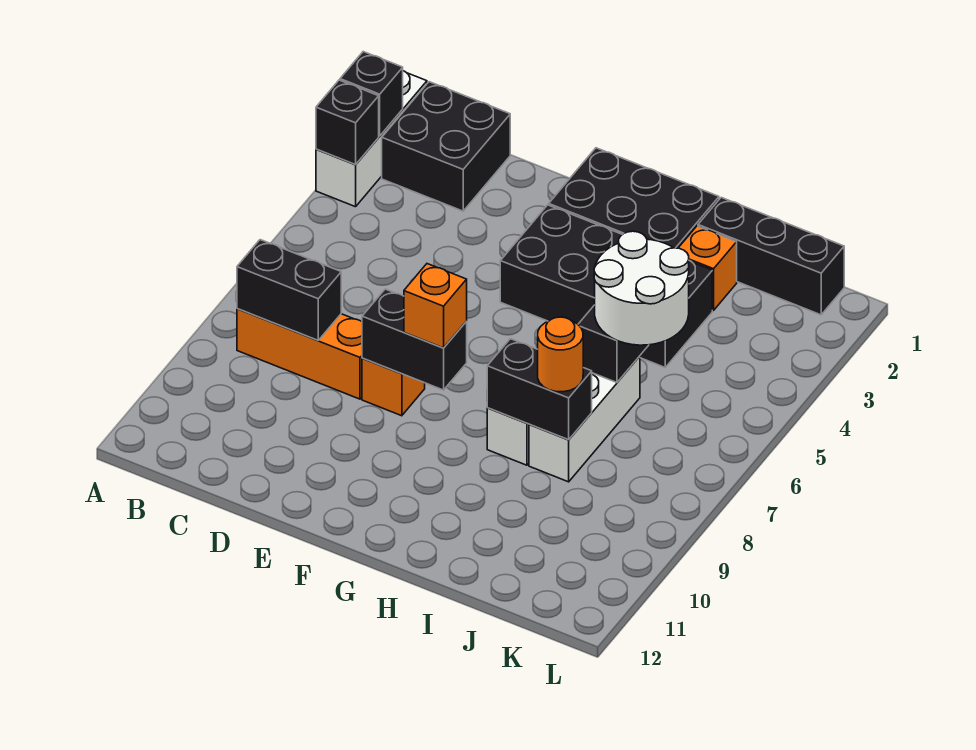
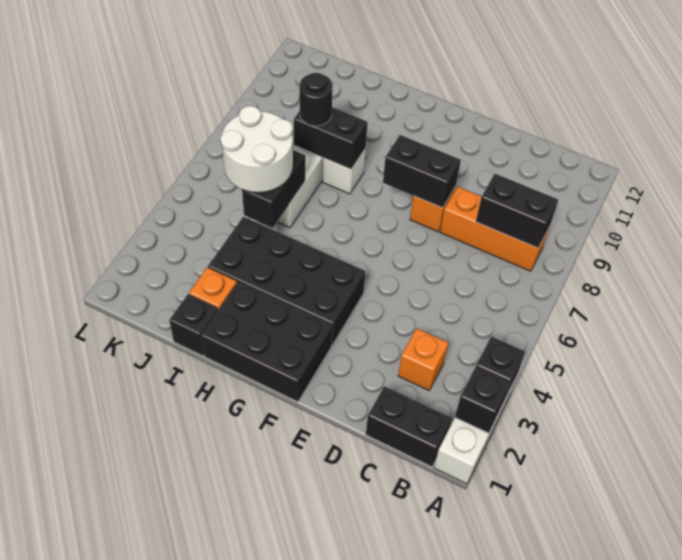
black 2x2 brick [382,82,510,211] -> black 1x2 brick [366,386,452,467]
orange 1x1 brick [404,264,467,348] -> orange 1x1 brick moved to [398,328,448,390]
black 1x3 brick [698,197,844,315] -> black 1x1 brick [169,294,218,356]
orange 1x1 round brick [538,317,583,392] -> black 1x1 round brick [299,73,333,126]

